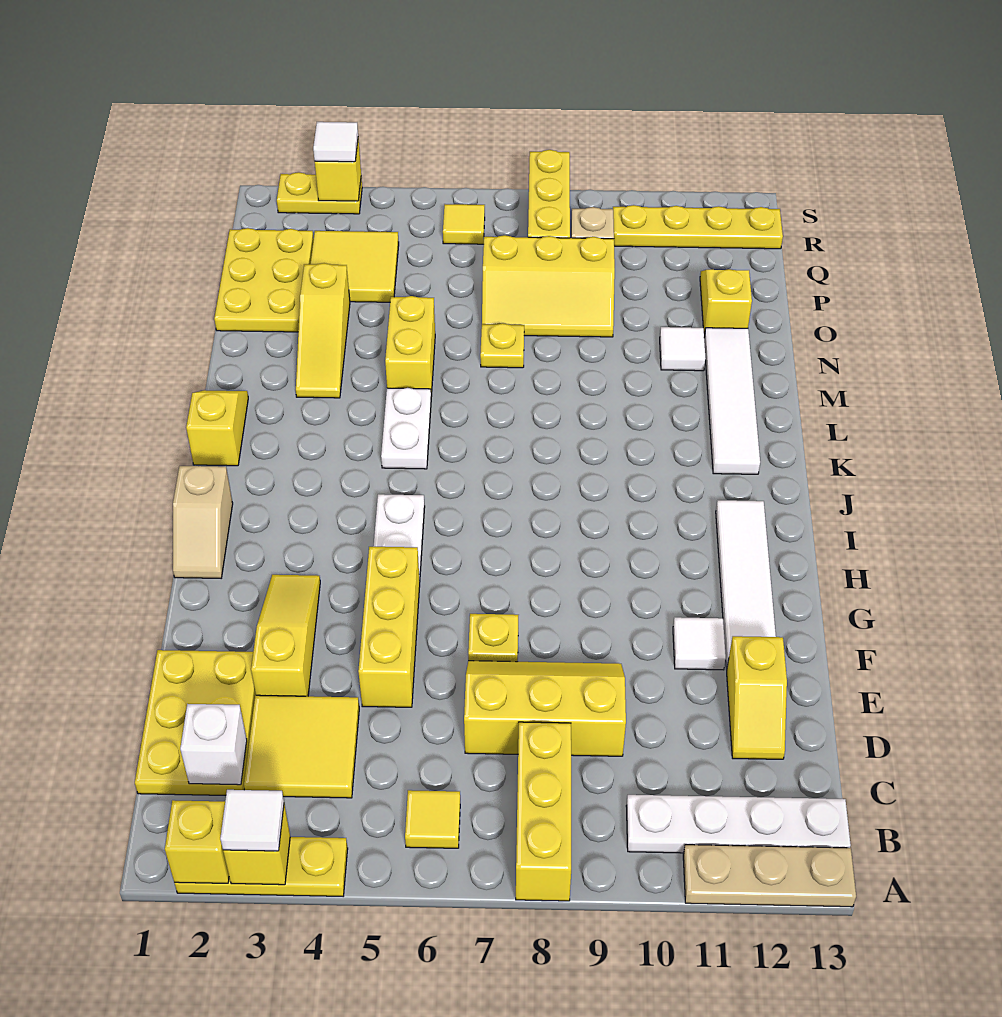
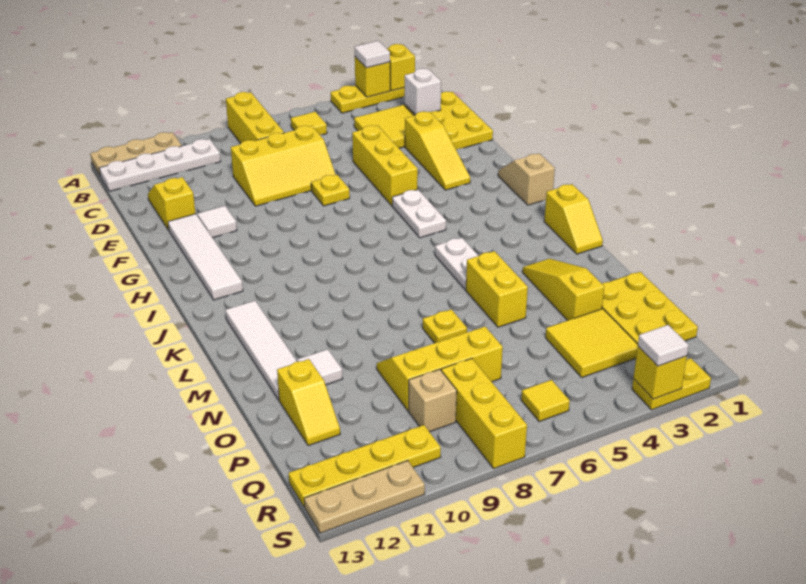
none -> tan 1x3 plate [304,461,425,533]

